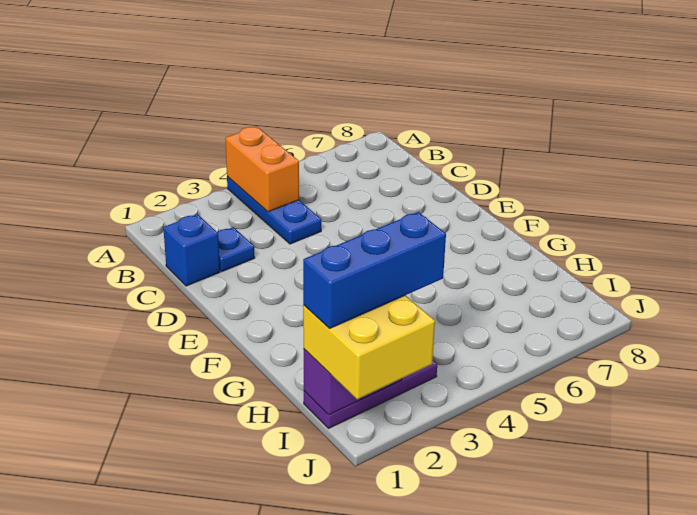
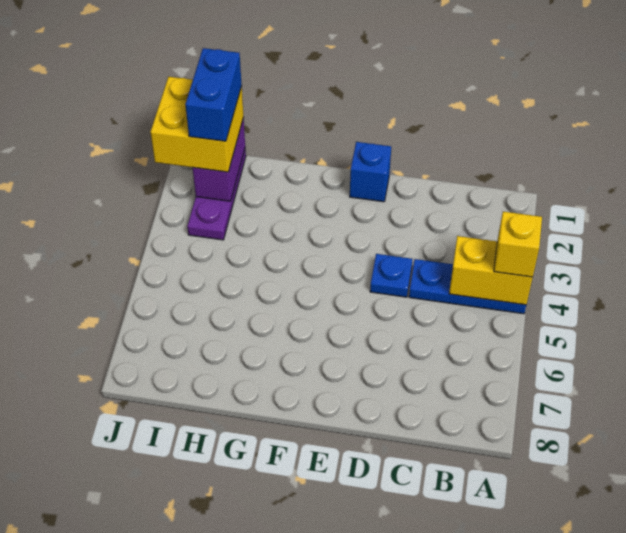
orange 1x2 brick [225,126,299,212] -> yellow 1x2 brick [449,236,533,305]
none -> yellow 1x1 brick [494,211,542,277]
blue 1x1 brick [163,214,220,286] -> blue 1x1 brick moved to [350,142,391,202]
blue 1x1 plate [217,227,255,271] -> blue 1x1 plate moved to [370,254,413,297]
blue 1x3 brick [303,212,446,329] -> blue 1x2 brick [185,48,242,141]

